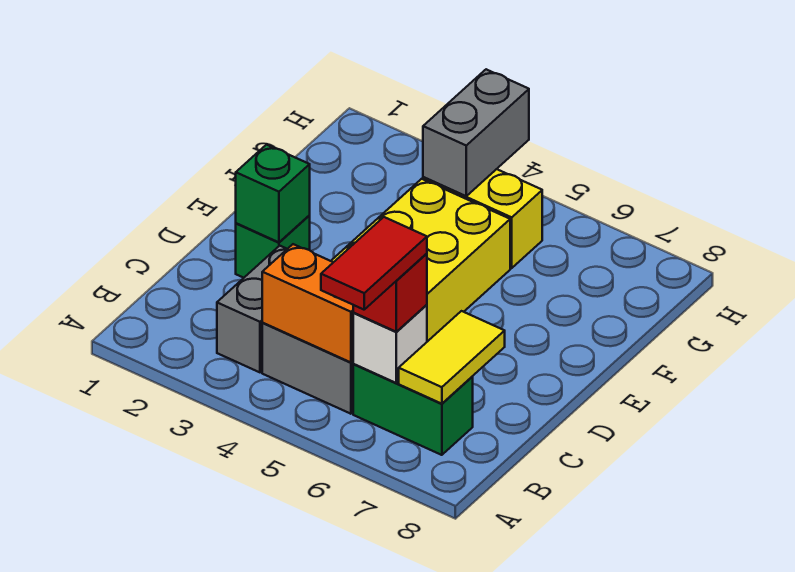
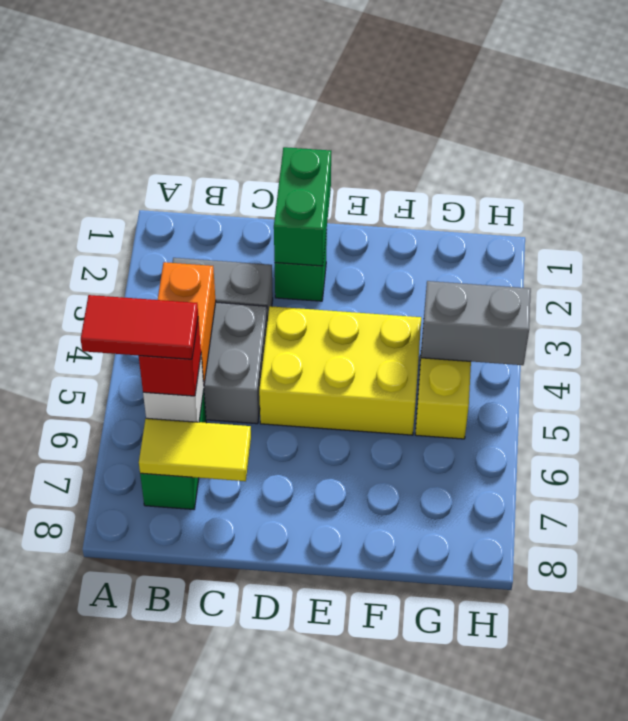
green 1x1 brick [236,145,310,242] -> green 1x2 brick [274,147,331,266]

